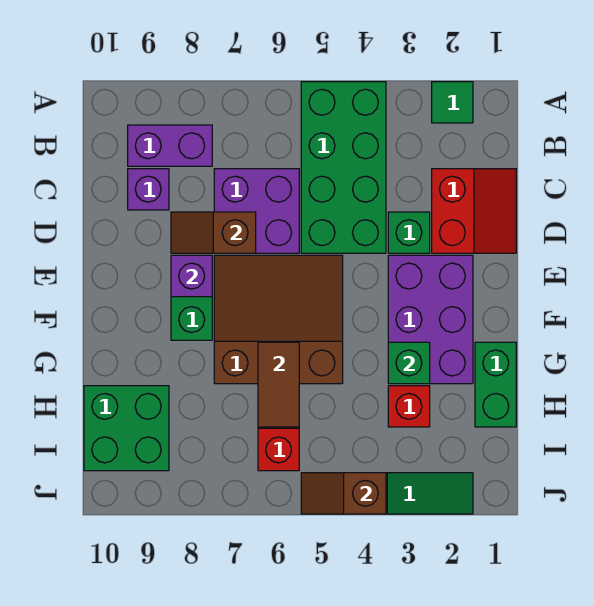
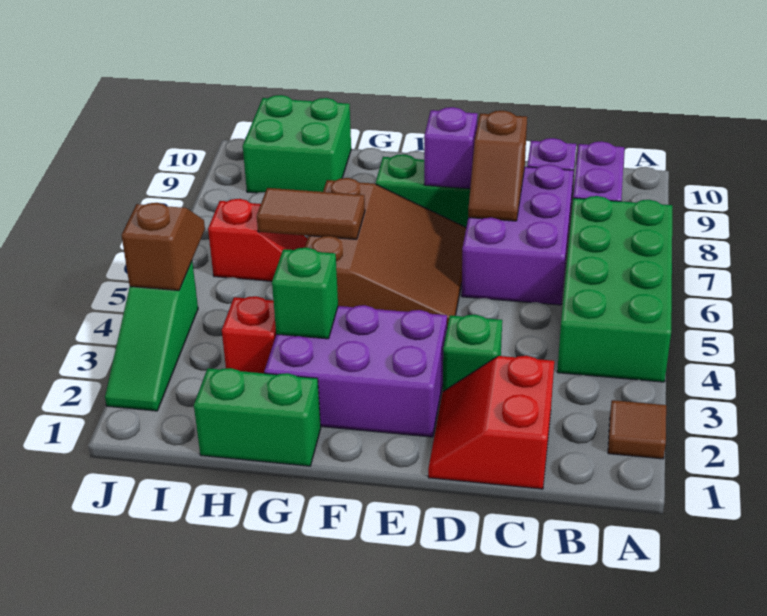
green 1x1 tile [432,82,473,123] -> brown 1x1 tile [608,400,666,459]
green 2x4 brick [301,82,386,253] -> green 2x4 brick turned to [557,196,672,382]
red 2x2 slope [432,169,516,253] -> red 2x2 slope turned to [428,356,554,489]
purple 2x2 brick [214,169,299,253] -> purple 2x3 brick [462,165,574,305]
brown 1x2 slope [171,212,256,253] -> brown 1x2 slope turned to [468,111,527,221]

